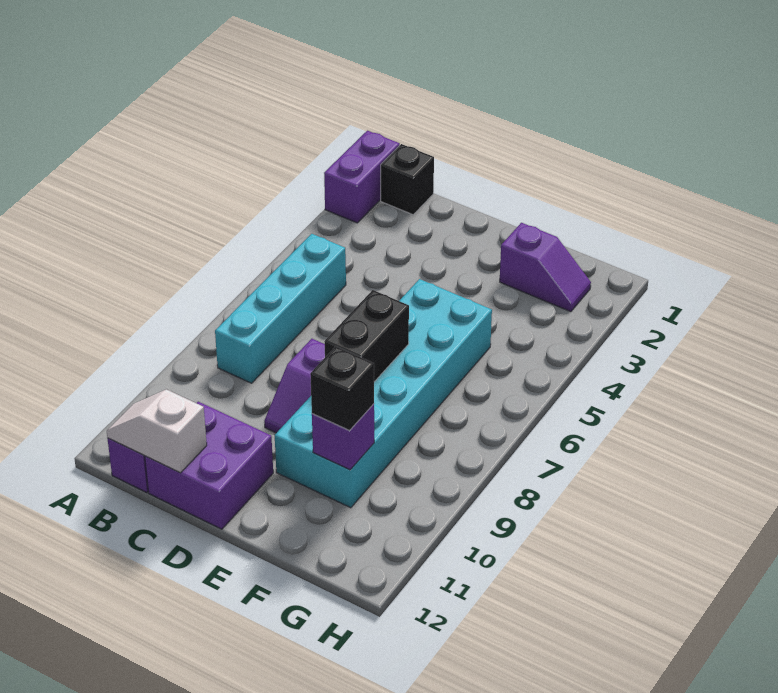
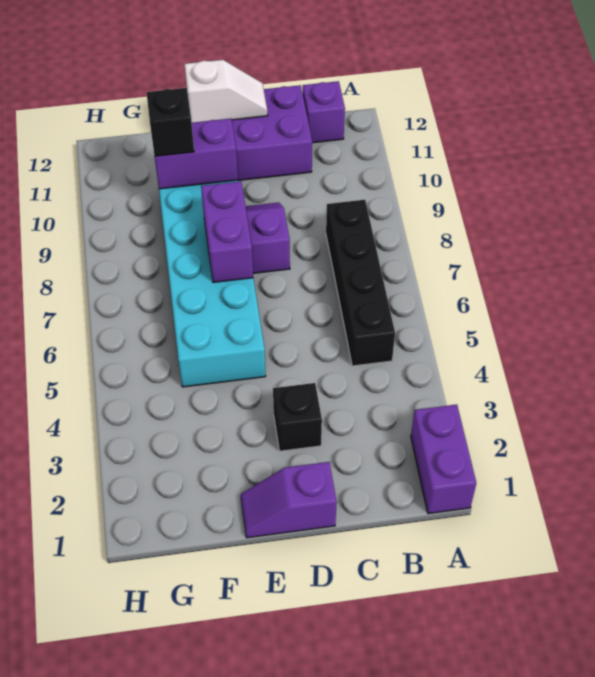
black 1x1 brick [381,144,434,215] -> black 1x1 brick moved to [273,383,322,451]
cyan 1x4 brick [215,234,346,383] -> black 1x4 brick [326,200,395,366]
white 1x2 slope [107,389,207,473] -> white 1x2 slope moved to [184,60,268,123]
black 1x2 brick [324,290,409,382] -> purple 1x2 brick [201,181,253,282]
purple 1x2 slope [500,223,591,312] -> purple 1x2 slope moved to [241,462,337,538]
purple 1x1 brick [312,404,374,470] -> purple 1x2 brick [155,119,238,189]

